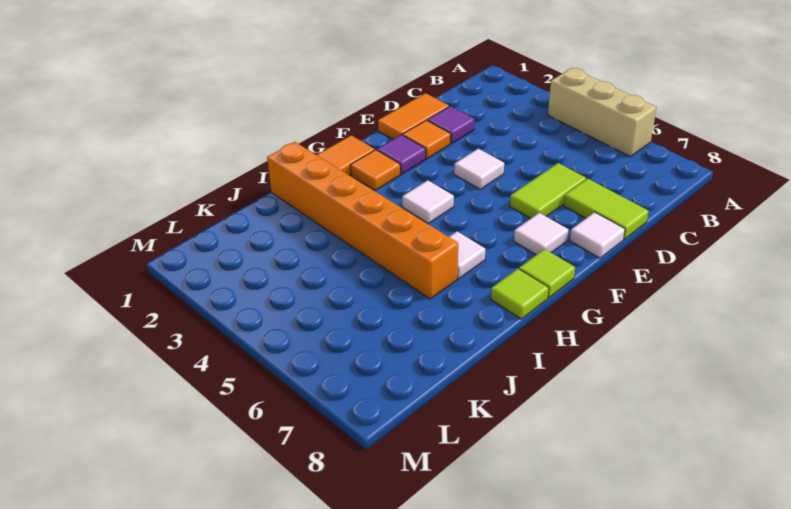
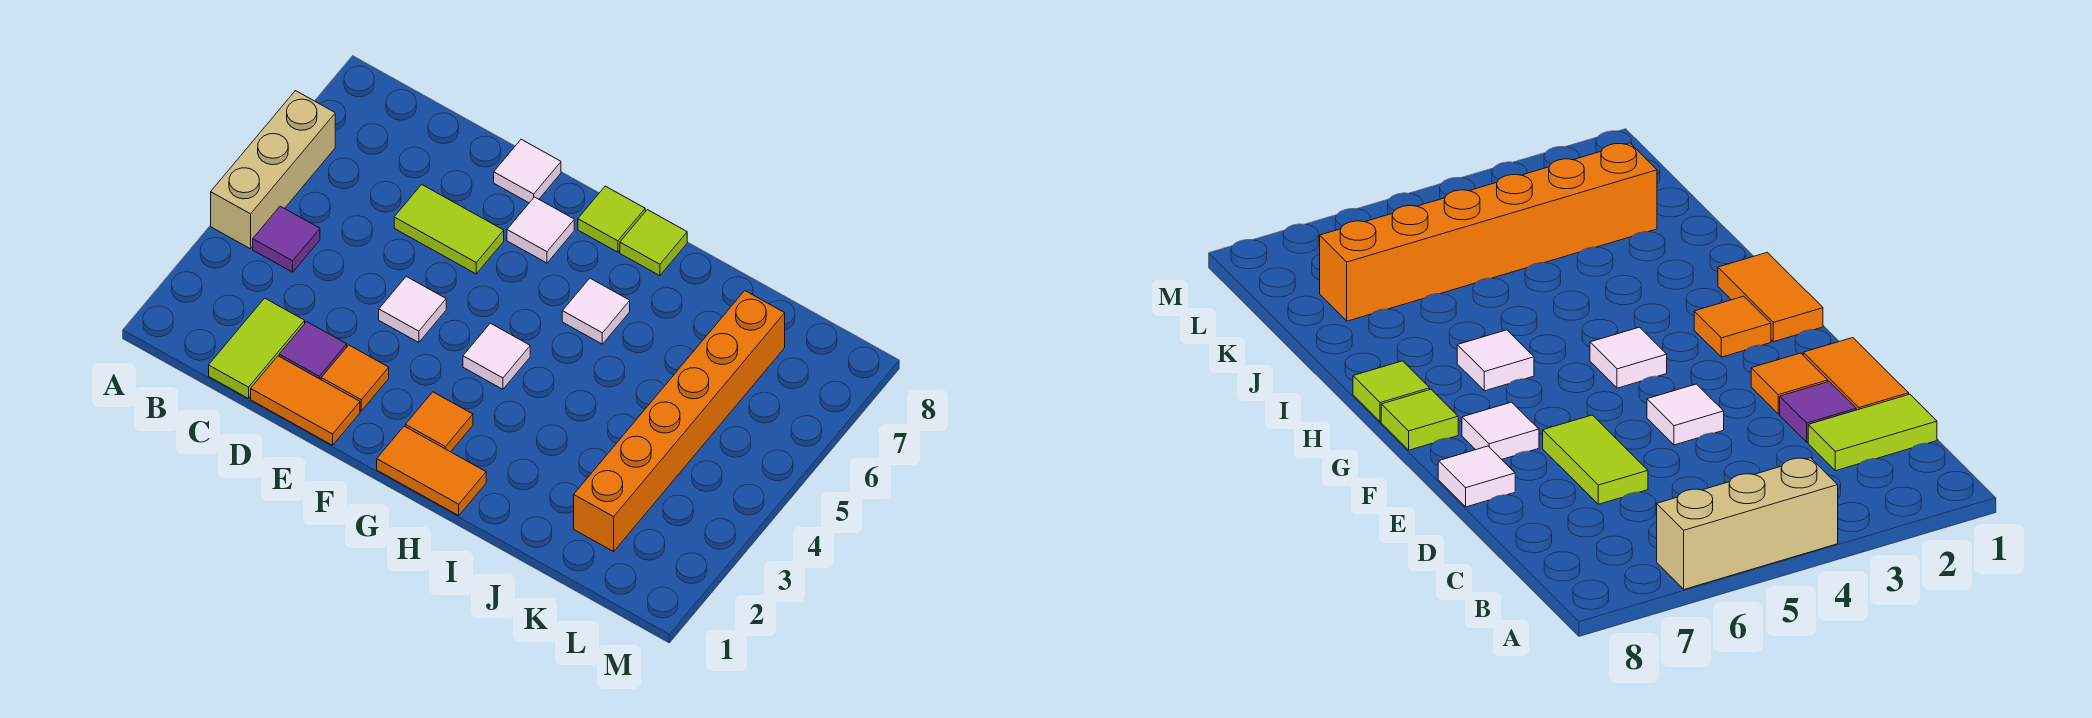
lime 1x2 tile [564,179,649,239] -> lime 1x2 tile moved to [209,298,305,399]
purple 1x1 tile [377,135,426,174] -> purple 1x1 tile moved to [253,206,320,272]
orange 1x6 brick [267,142,458,299] -> orange 1x6 brick moved to [574,291,785,552]

